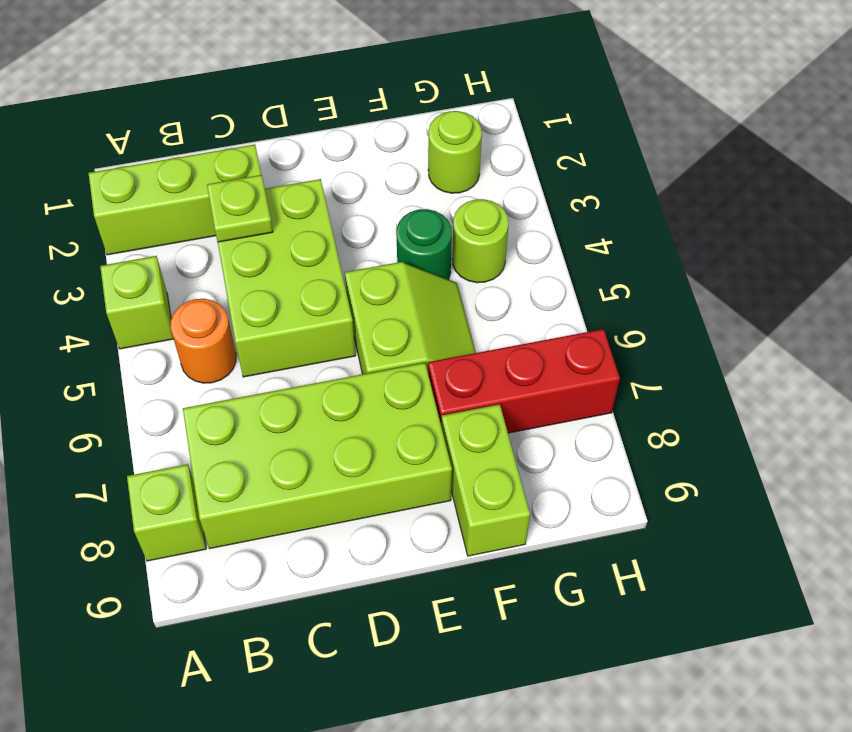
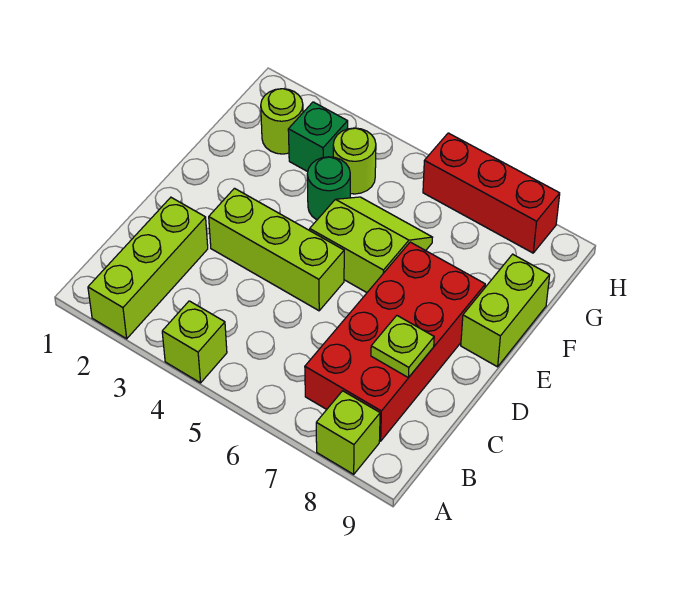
orange 1x1 round brick [170,299,236,383] -> none
lime 2x4 brick [183,363,452,548] -> red 2x4 brick [305,242,485,441]
lime 2x3 brick [218,179,356,377] -> lime 1x3 brick [209,188,344,311]
lime 1x1 plate [207,175,273,242] -> lime 1x1 plate moved to [371,316,434,378]
red 1x3 brick [428,329,620,433] -> red 1x3 brick turned to [423,133,560,253]
lime 1x2 brick [441,404,530,556] -> lime 1x2 brick turned to [461,254,550,367]
none -> green 1x1 brick [288,102,348,172]

